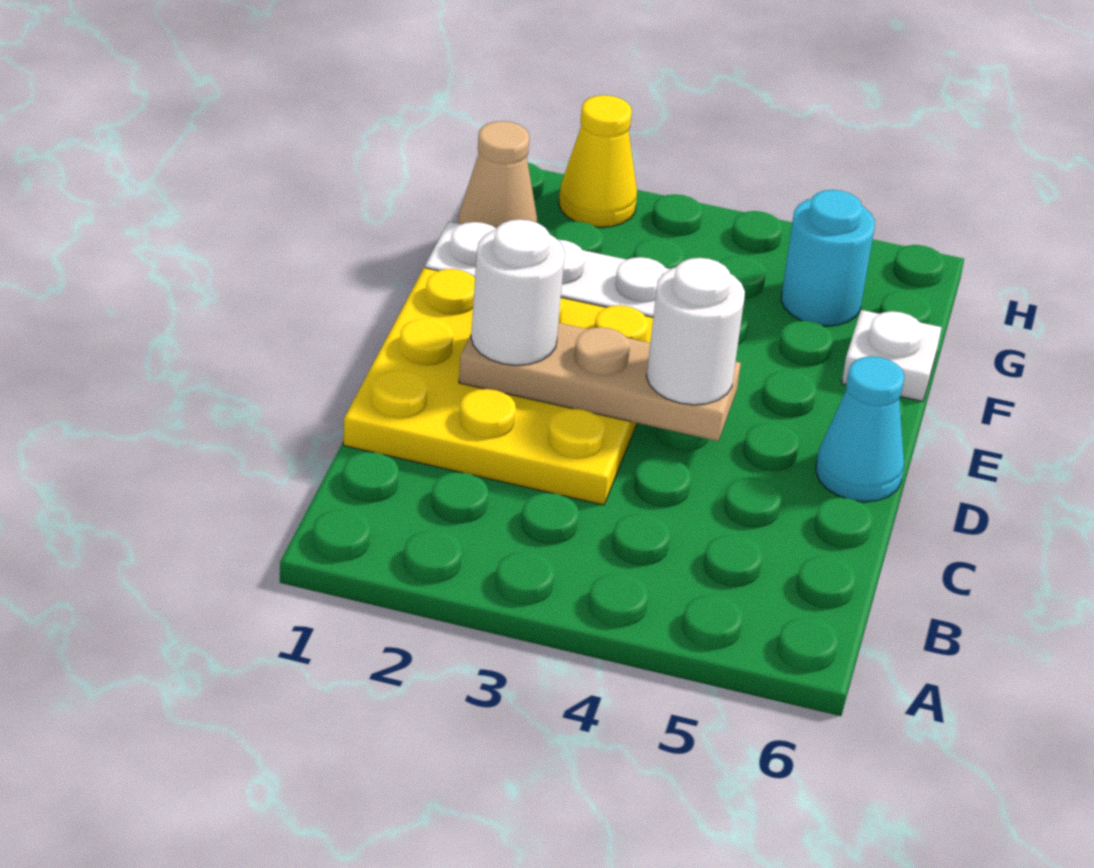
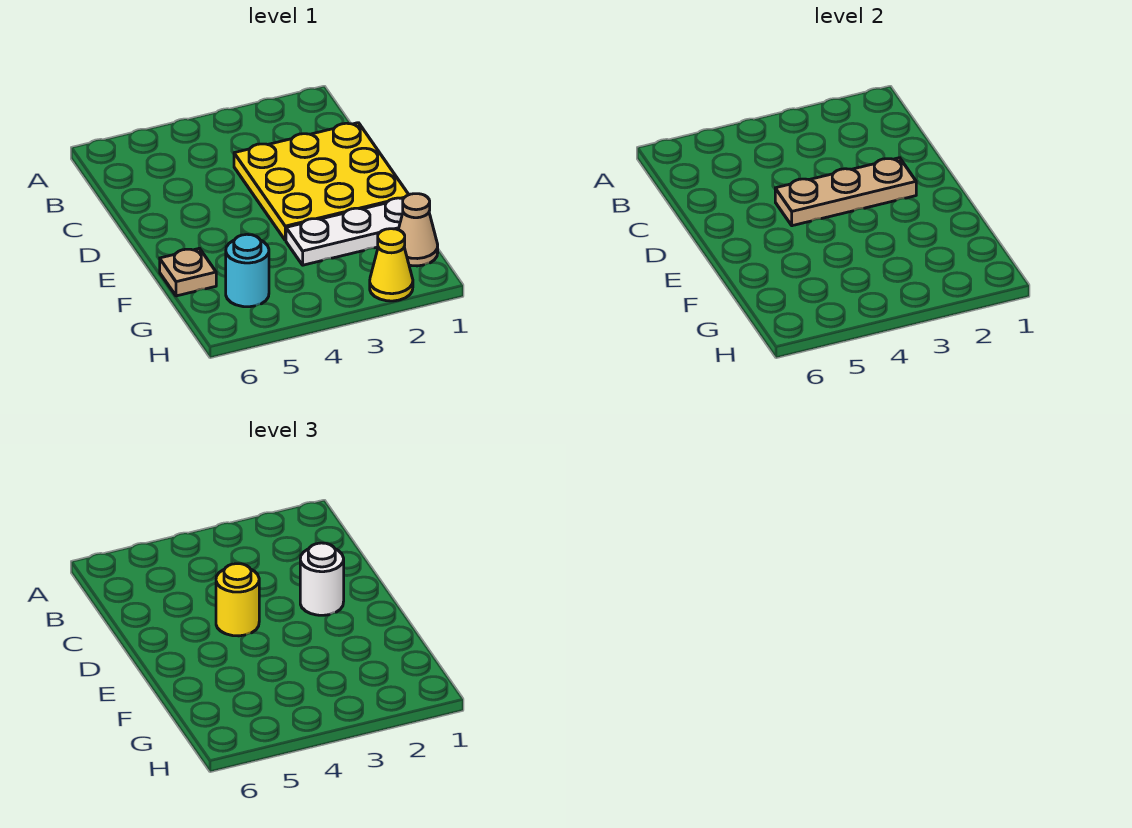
white 1x1 round brick [646,258,745,405] -> yellow 1x1 round brick [216,564,259,636]
cyan 1x1 cone [816,356,905,502] -> none
white 1x1 plate [842,310,942,401] -> tan 1x1 plate [160,248,216,296]

